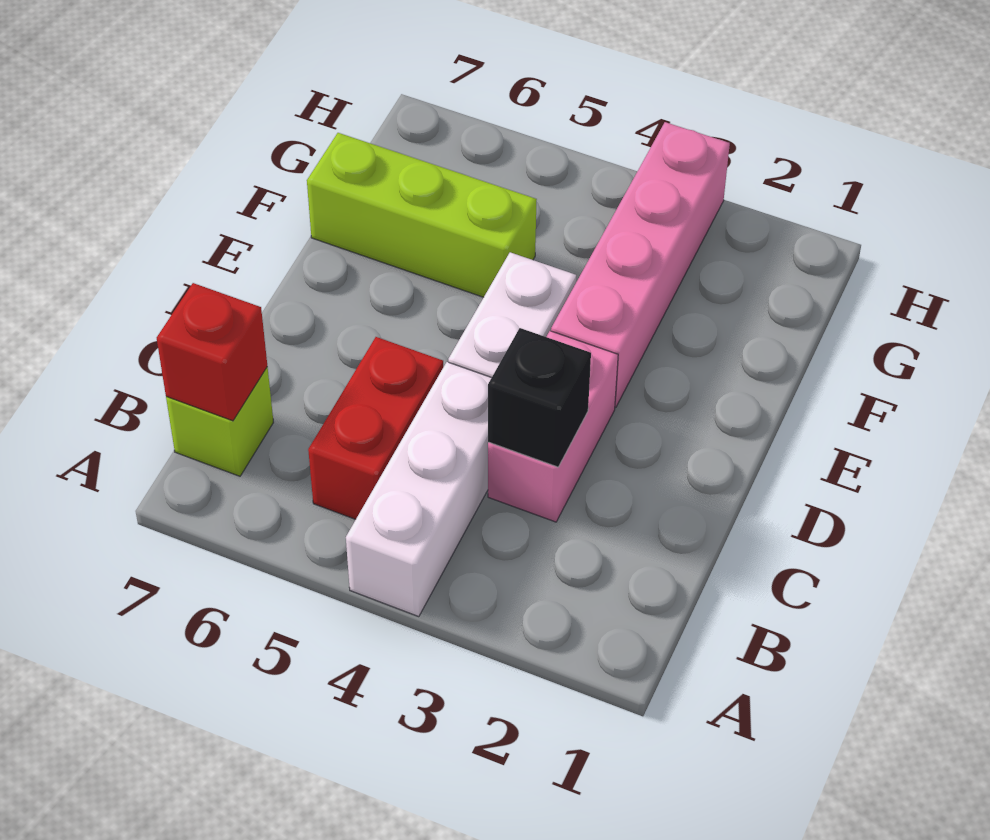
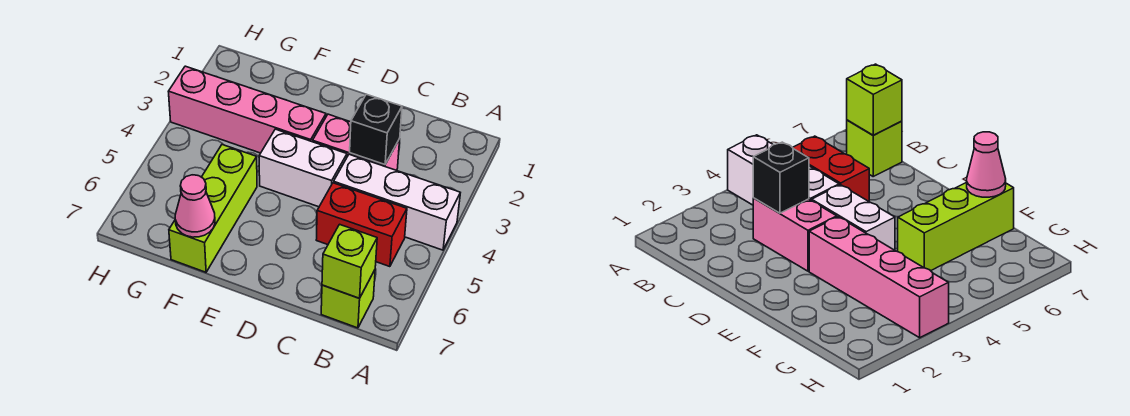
red 1x1 brick [157,283,267,421] -> lime 1x1 brick [322,224,377,298]
none -> pink 1x1 cone [175,175,215,237]

